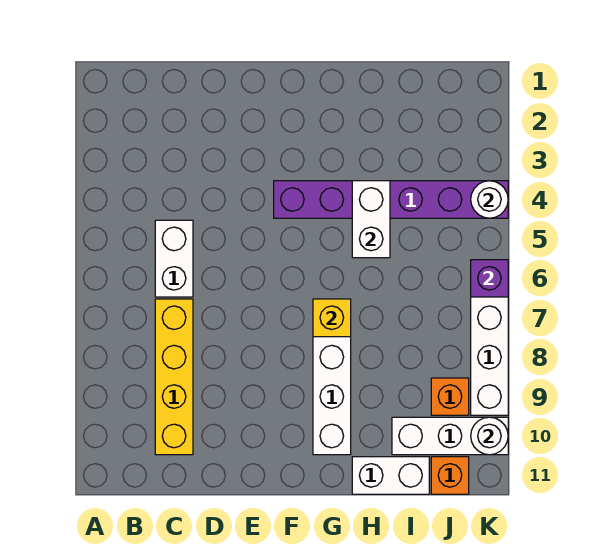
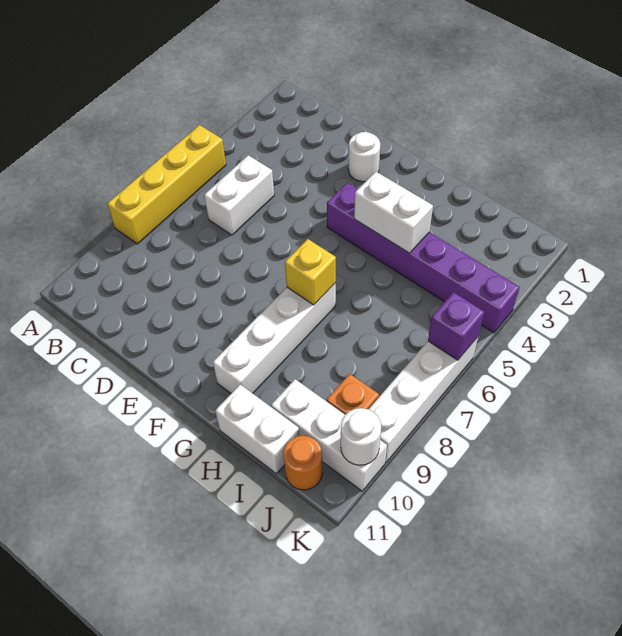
yellow 1x4 brick [155,299,193,455] -> yellow 1x4 brick moved to [107,125,226,244]
white 1x2 brick [352,181,390,258] -> white 1x2 brick turned to [354,172,433,253]
orange 1x1 brick [431,457,469,494] -> orange 1x1 round brick [283,436,323,490]
white 1x1 round brick [471,181,508,218] -> white 1x1 round brick moved to [348,132,380,182]

